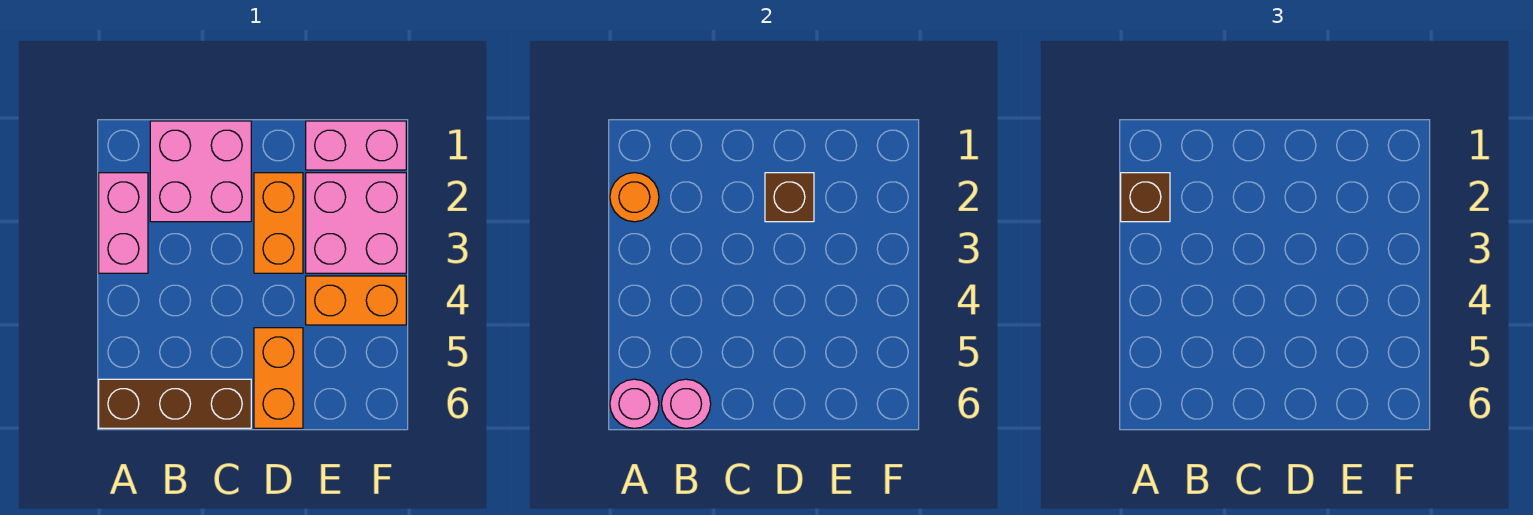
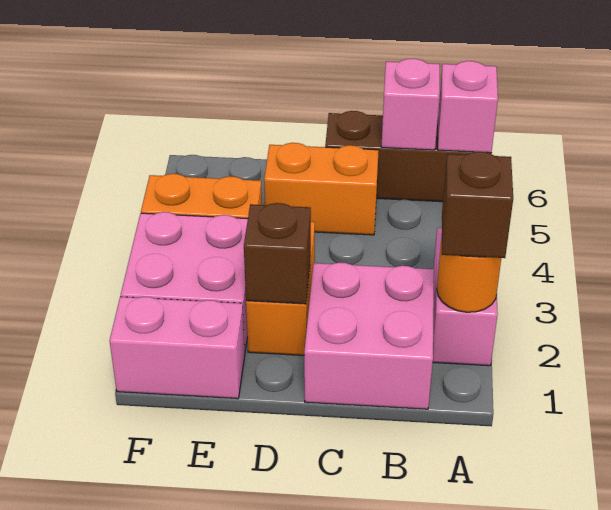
pink 1x1 round brick [610,379,659,428] -> pink 1x1 brick [438,61,498,153]
pink 1x1 round brick [662,379,711,428] -> pink 1x1 brick [381,59,440,150]
orange 1x2 brick [254,328,303,428] -> orange 1x2 brick turned to [264,143,379,235]

